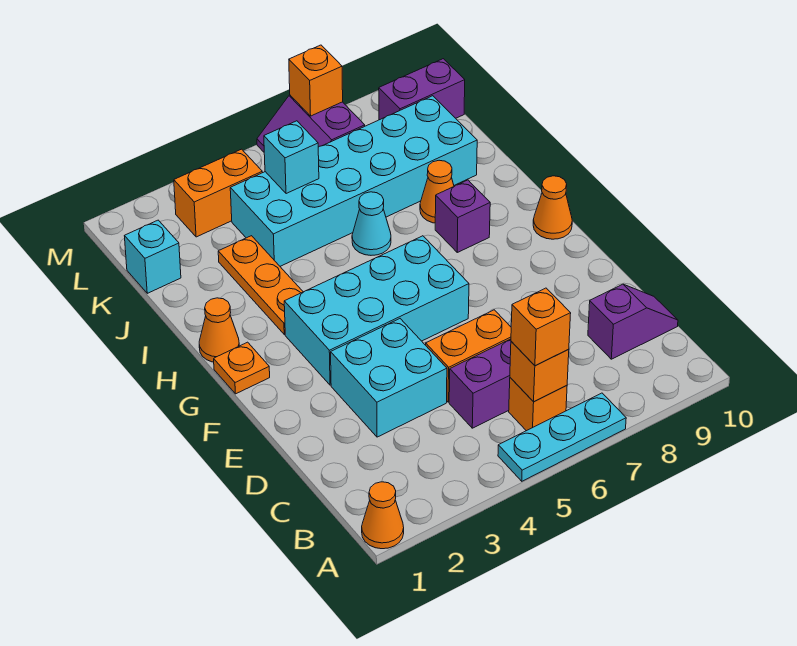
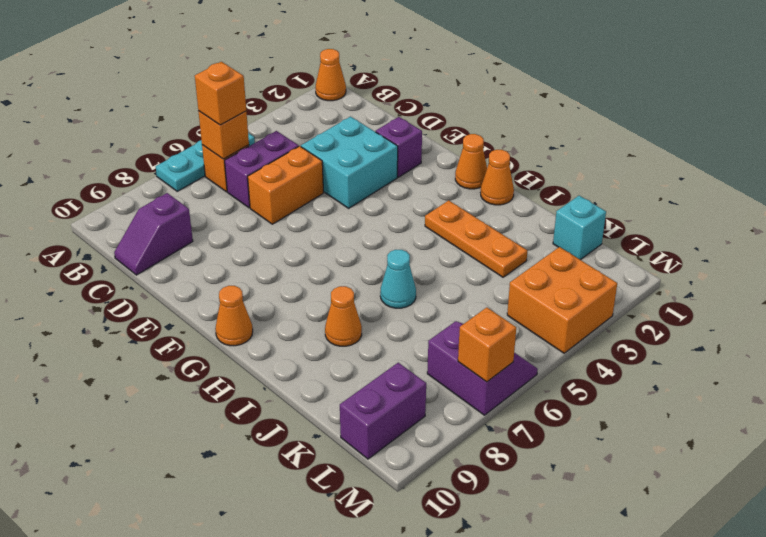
cyan 2x4 brick [284,236,469,385] -> none
orange 1x1 plate [214,342,270,394] -> orange 1x1 cone [455,134,487,189]
purple 1x1 brick [435,180,490,252] -> purple 1x1 brick moved to [376,117,422,177]
cyan 2x6 brick [230,96,477,266] -> none
cyan 1x1 brick [264,121,319,194] -> none
orange 1x2 brick [174,149,262,237] -> orange 2x2 brick [507,247,617,353]

